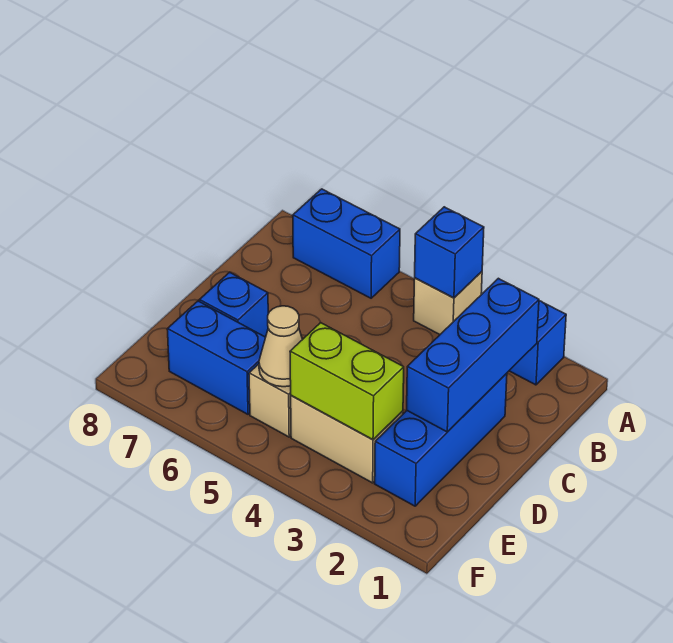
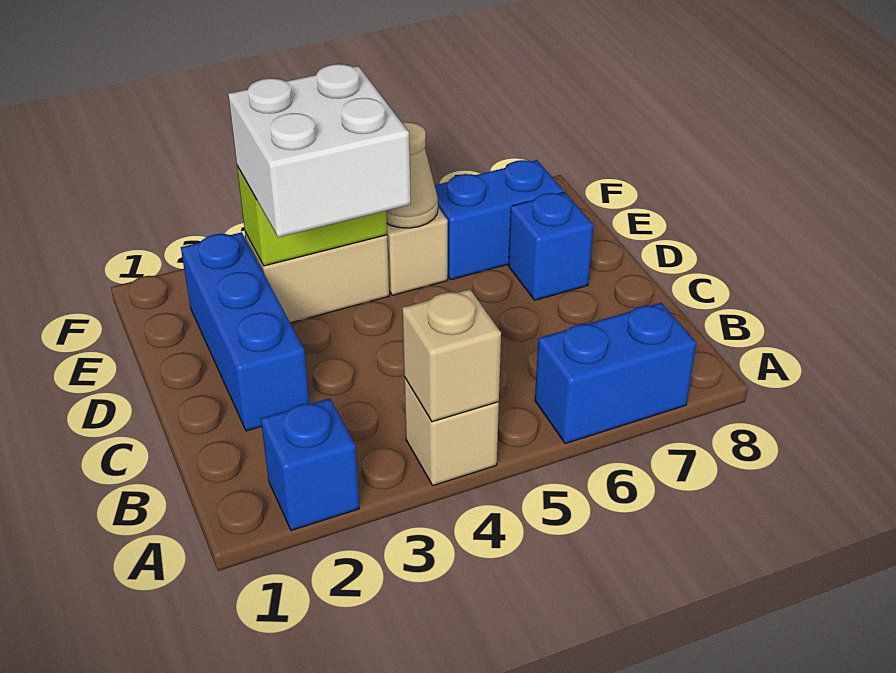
blue 1x1 brick [415,207,484,298] -> tan 1x1 brick [402,289,501,422]
blue 1x3 brick [407,278,539,432] -> none
none -> white 2x2 brick [228,64,411,237]

